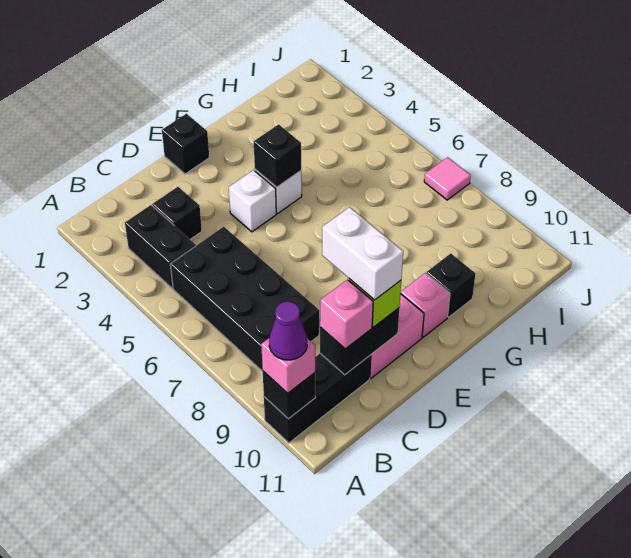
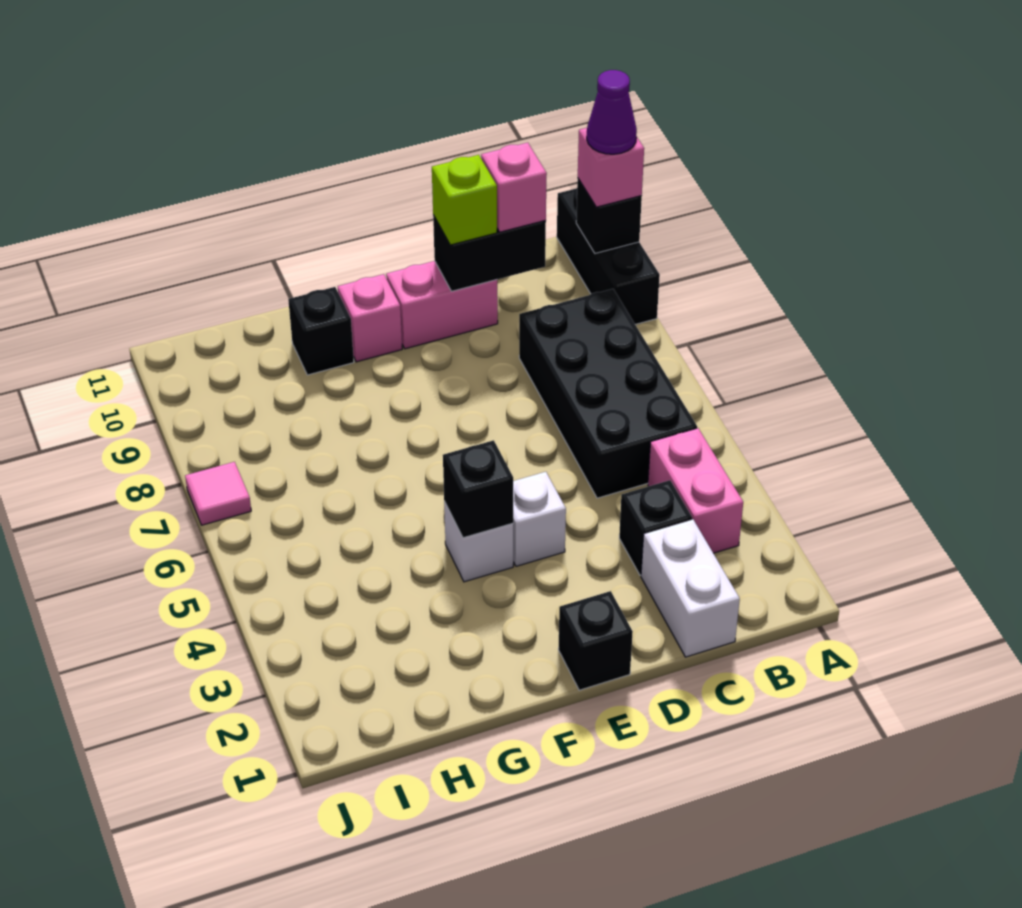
black 1x3 brick [264,353,371,443] -> black 1x3 brick turned to [557,188,660,324]
black 1x2 brick [125,205,196,288] -> pink 1x2 brick [648,428,743,553]
white 1x2 brick [322,207,403,300] -> white 1x2 brick moved to [641,519,740,657]

